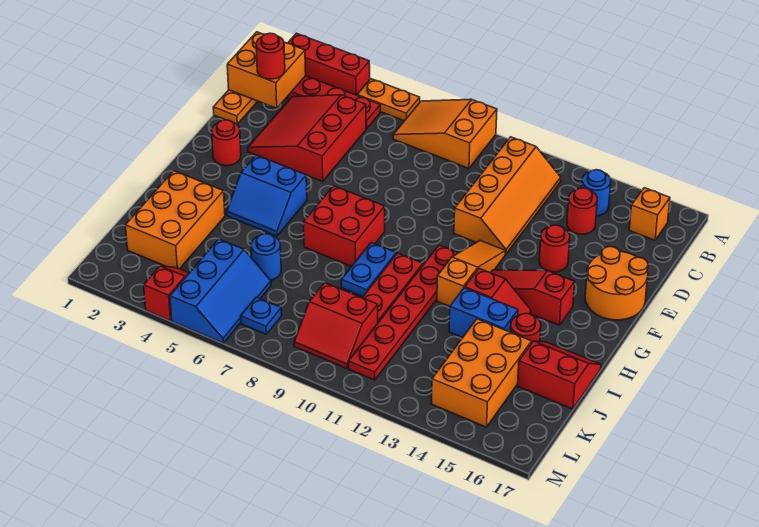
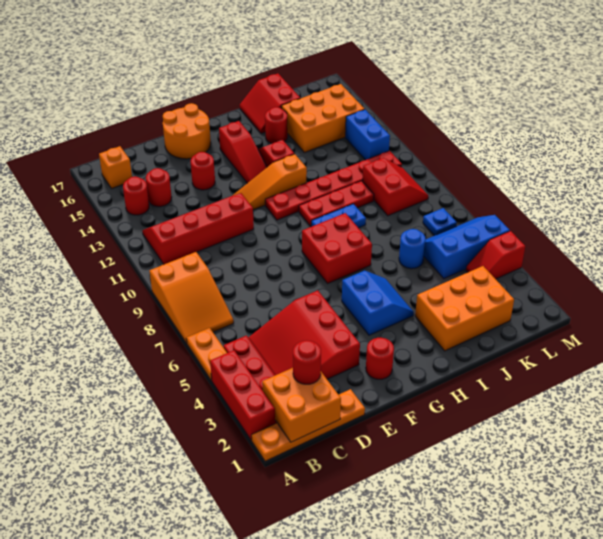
orange 2x4 slope [454,137,561,254] -> red 2x4 slope [142,193,254,264]
blue 1x1 round brick [582,170,611,216] -> red 1x1 round brick [123,177,149,215]
red 3x3 slope [248,95,366,181] -> red 3x3 slope turned to [248,290,360,379]
blue 1x2 brick [449,288,518,337] -> blue 1x2 brick moved to [345,110,390,160]

